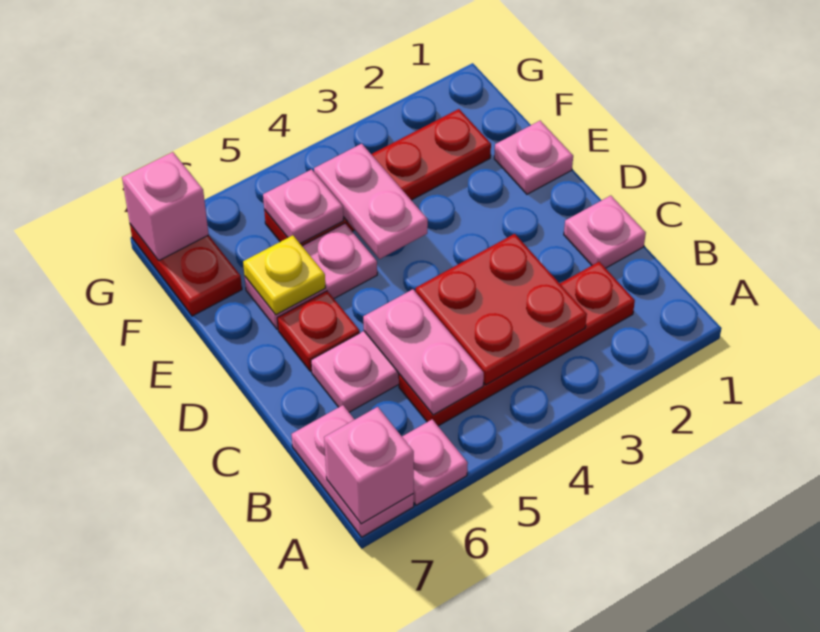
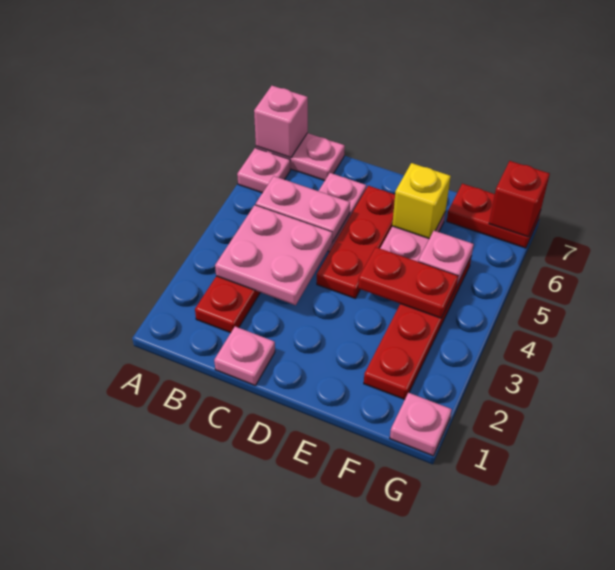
red 2x2 plate [416,234,587,385] -> pink 2x2 plate [215,205,332,305]
red 1x1 plate [277,291,360,371] -> red 1x3 plate [317,186,395,298]
pink 1x1 plate [494,121,573,194] -> pink 1x1 plate moved to [390,393,452,456]
pink 1x2 plate [314,144,428,259] -> red 1x2 plate [358,247,458,318]
yellow 1x1 plate [243,235,326,315] -> yellow 1x1 brick [392,163,451,239]
pink 1x1 brick [122,152,209,260] -> red 1x1 brick [489,161,550,237]

